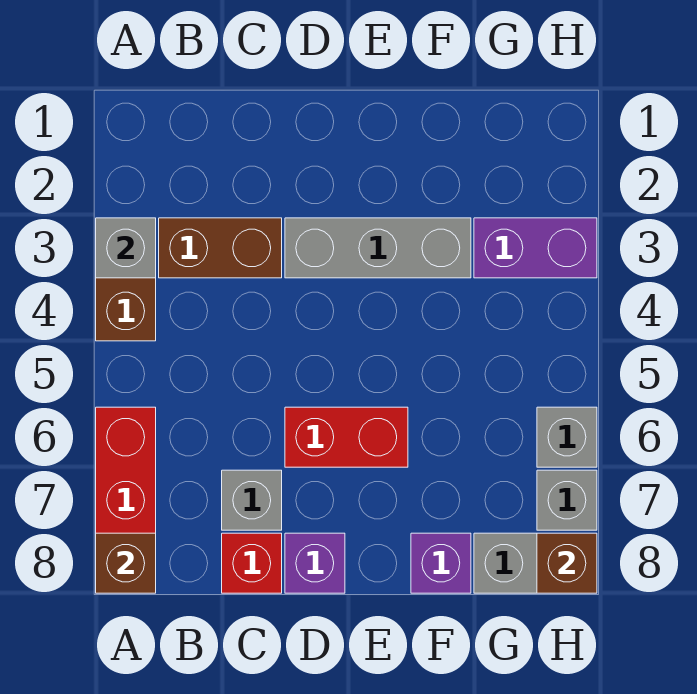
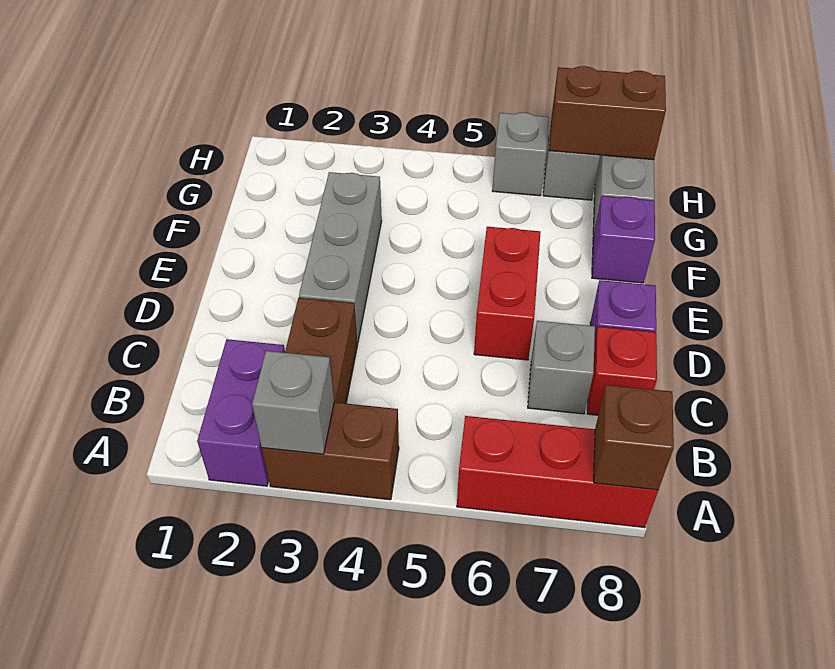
purple 1x2 brick [474,218,597,278] -> purple 1x2 brick moved to [197,339,285,486]
brown 1x1 brick [537,533,597,593] -> brown 1x2 brick [549,66,666,160]

